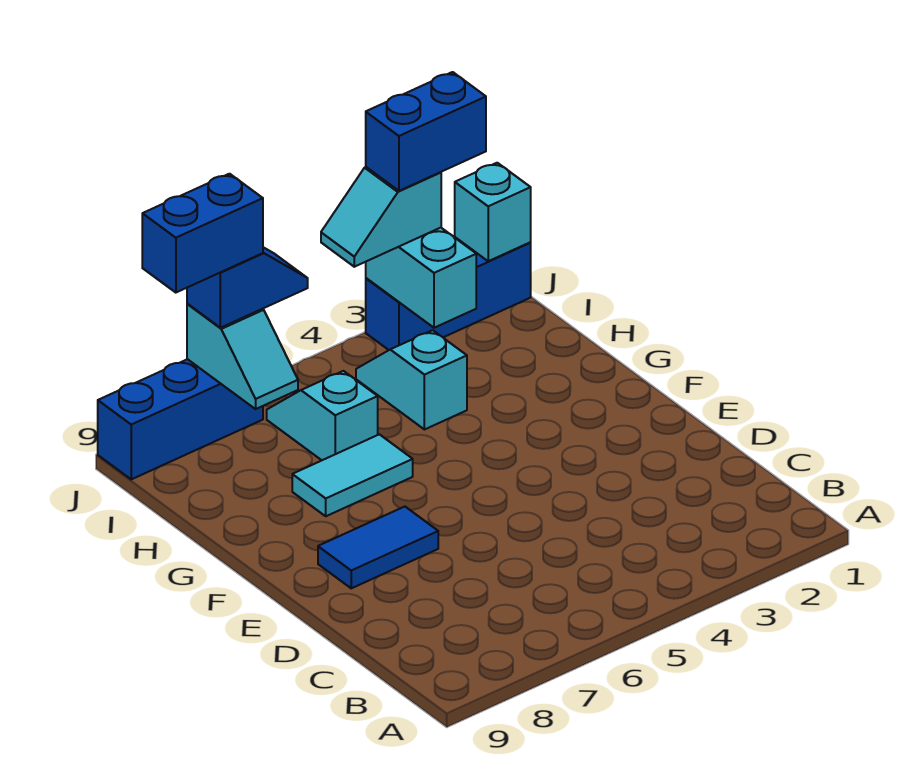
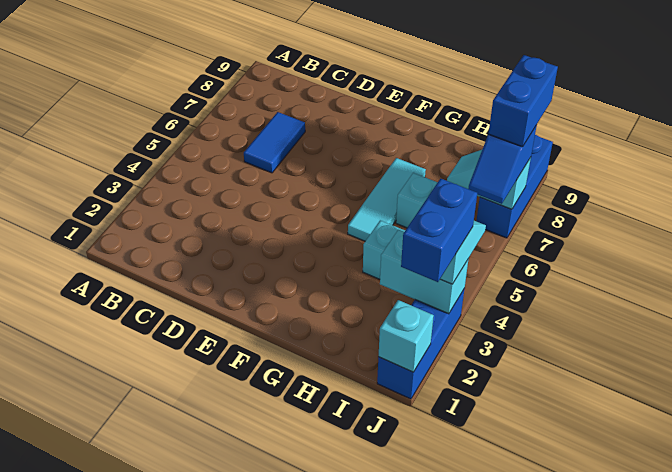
blue 1x2 tile [318,507,438,588] -> blue 1x2 tile moved to [244,112,305,173]
cyan 1x2 tile [292,434,413,516] -> cyan 1x3 tile [348,158,426,241]

